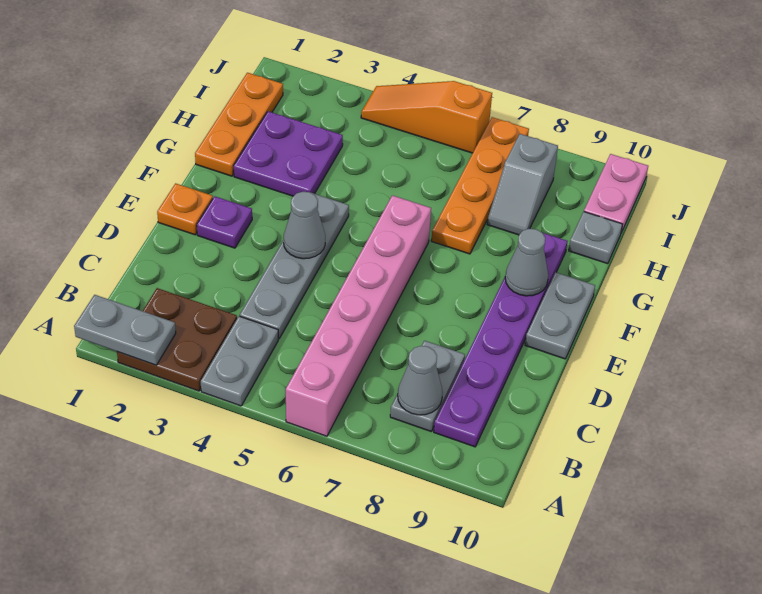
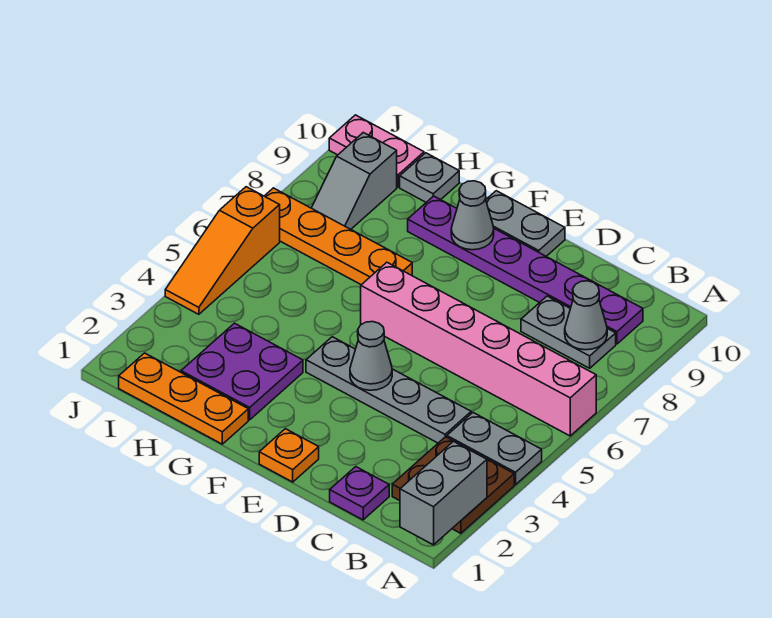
grey 1x2 plate [74,295,176,365] -> grey 1x2 brick [400,442,487,545]
purple 1x1 plate [197,196,252,248] -> purple 1x1 plate moved to [330,467,389,520]
grey 1x2 slope [487,134,558,235] -> grey 1x2 slope turned to [312,133,397,229]

